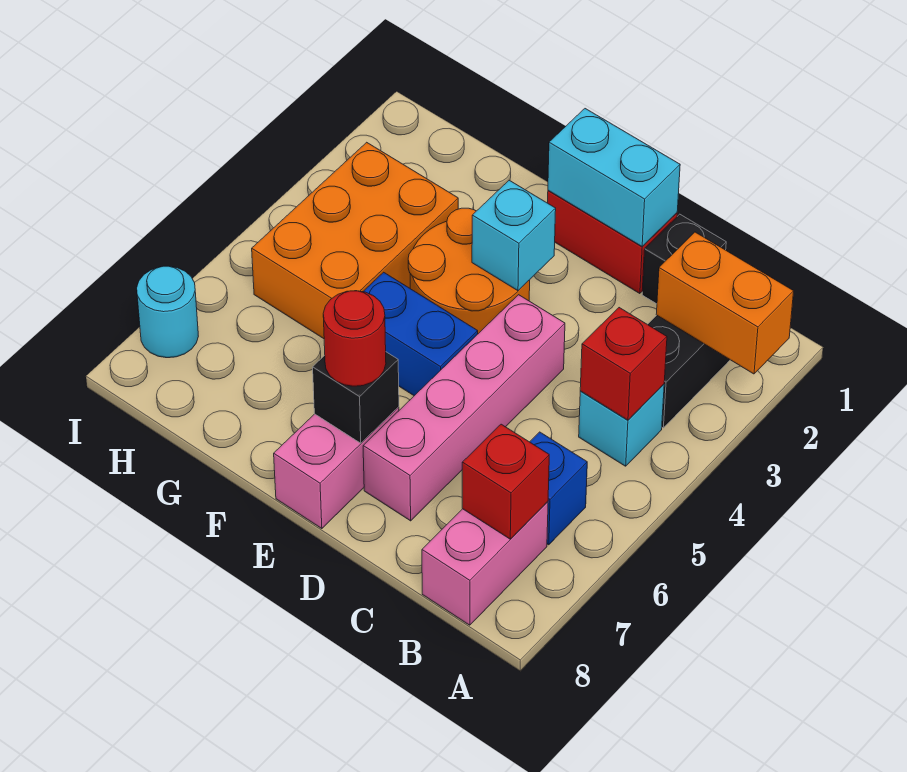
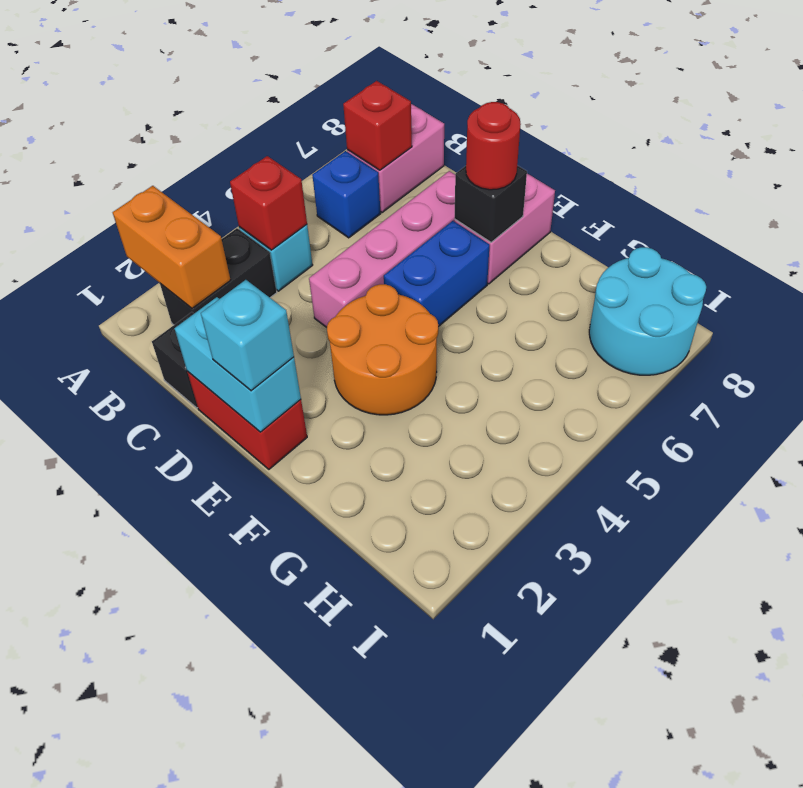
cyan 1x1 brick [472,180,556,291] -> cyan 1x1 brick moved to [201,280,294,391]
blue 1x2 brick [363,272,478,396] -> blue 1x2 brick turned to [384,221,490,327]
orange 2x3 brick [252,142,458,339] -> none
cyan 1x1 round brick [137,266,198,358] -> cyan 2x2 round brick [589,247,706,375]

